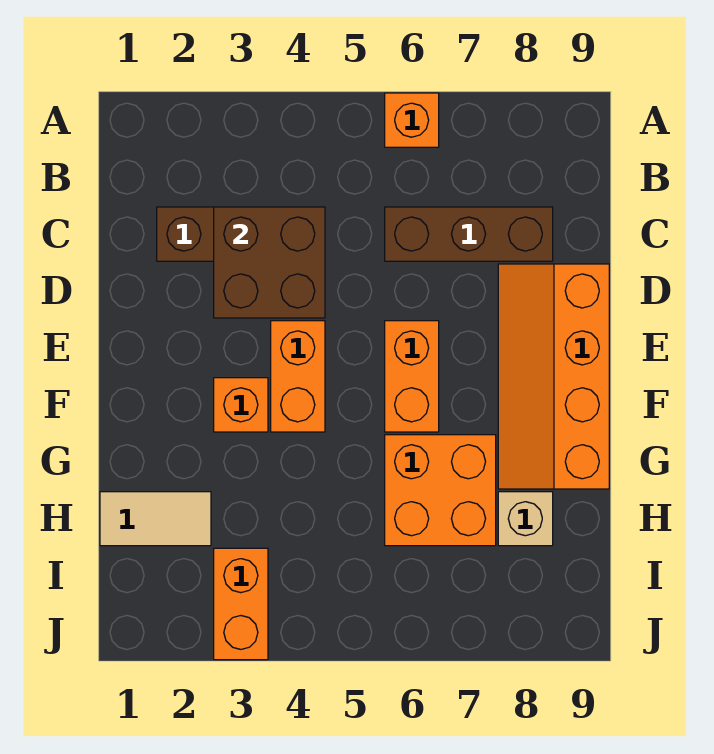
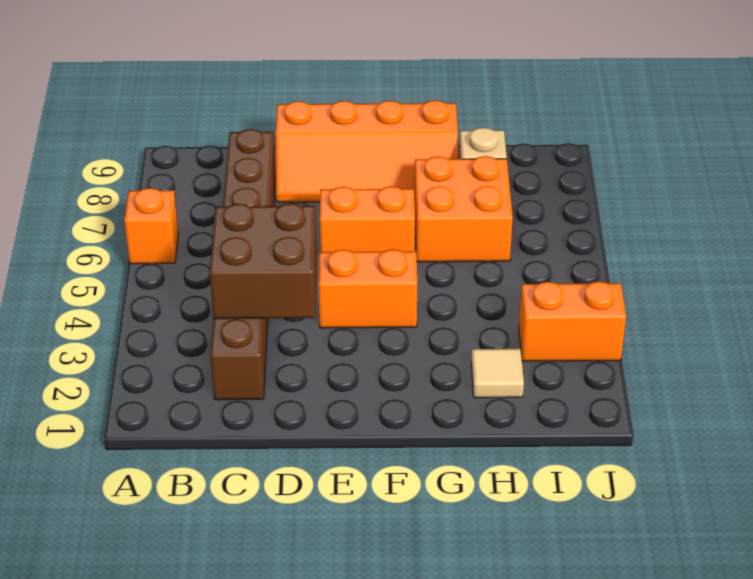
orange 1x1 brick [214,378,268,432] -> none
tan 1x2 tile [100,492,211,546] -> tan 1x1 tile [471,349,524,398]

